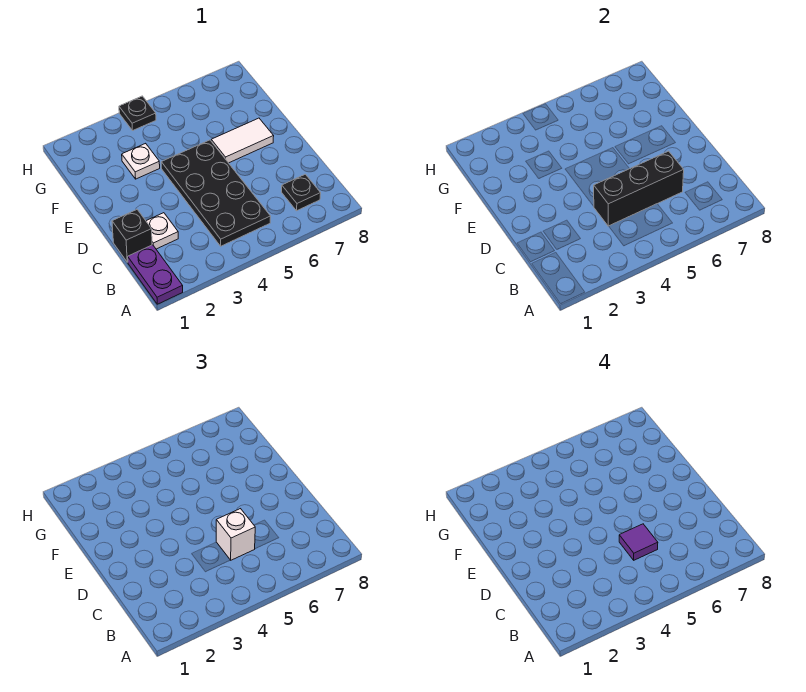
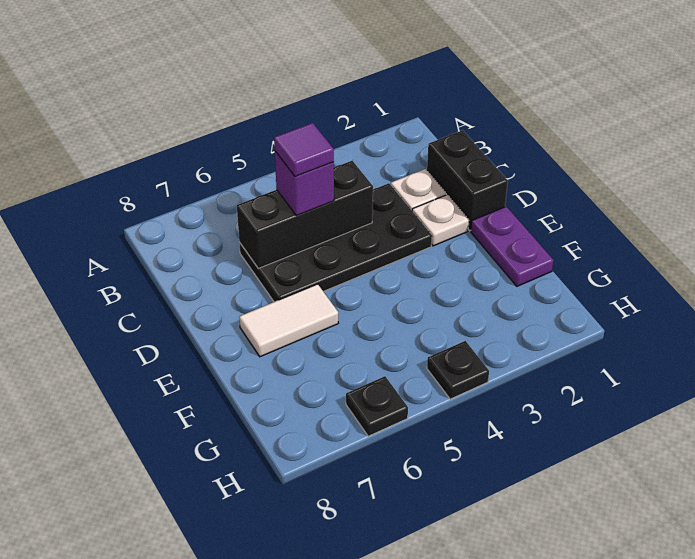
purple 1x2 plate [128,245,183,304] -> purple 1x2 plate moved to [471,207,553,286]
black 2x4 plate [161,140,271,246] -> black 2x4 plate turned to [239,183,432,302]
black 1x1 plate [282,174,321,211] -> black 1x1 plate moved to [346,376,408,436]
black 1x1 brick [112,210,152,262] -> black 1x2 brick [427,130,508,231]
white 1x1 brick [216,509,255,560] -> purple 1x1 brick [275,151,334,216]
white 1x1 plate [122,143,160,179] -> white 1x1 plate moved to [412,195,469,246]

